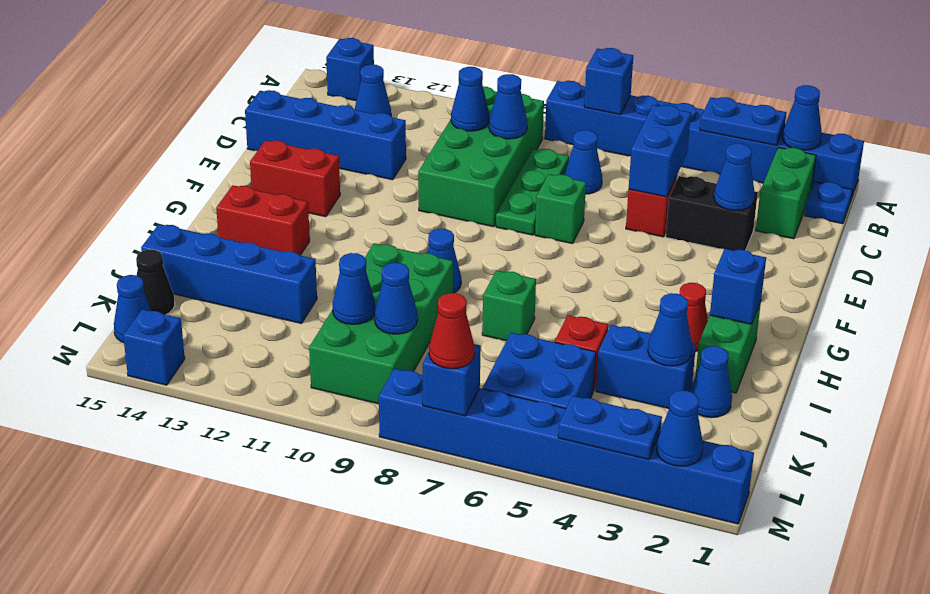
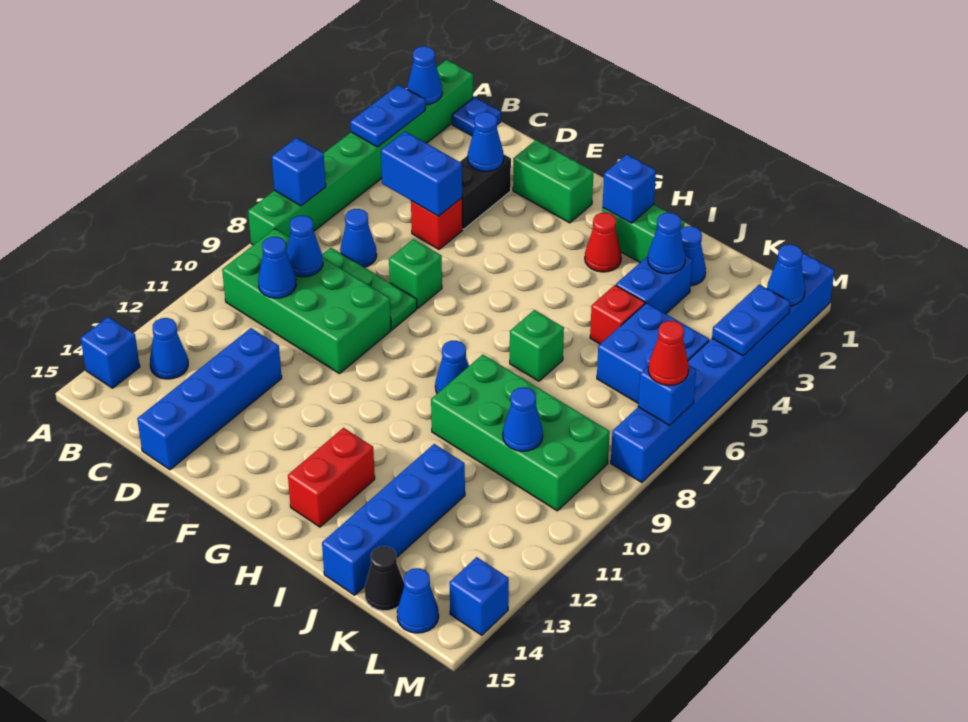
blue 1x8 brick [545,81,864,199] -> green 1x8 brick [248,60,473,245]
green 1x2 brick [756,147,816,239] -> green 1x2 brick moved to [513,140,593,223]
red 1x2 brick [250,141,340,217] -> none
blue 1x1 cone [375,263,418,334] -> none

